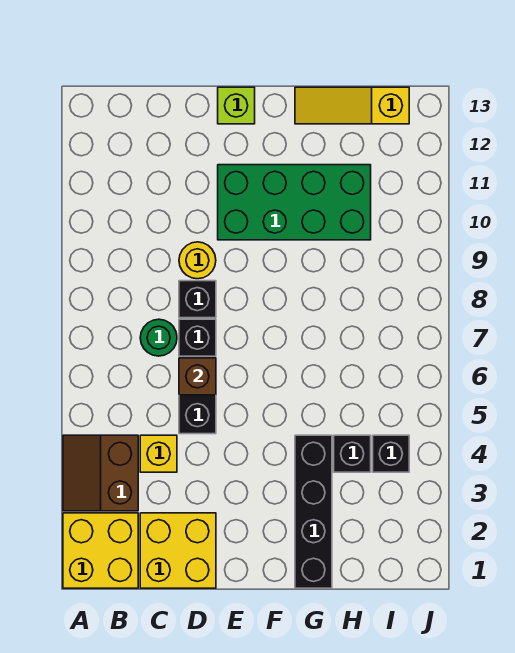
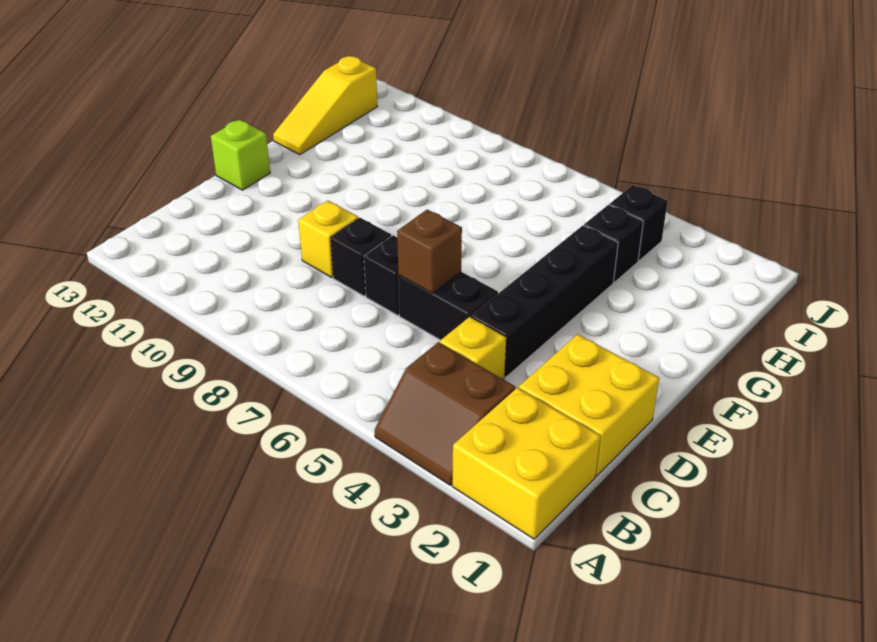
green 1x1 round brick [140,319,177,356] -> none
yellow 1x1 round brick [179,242,216,279] -> yellow 1x1 brick [298,200,358,278]
green 2x4 brick [218,165,371,240] -> none
black 1x4 brick [295,435,332,588] -> black 1x4 brick turned to [471,226,618,377]

